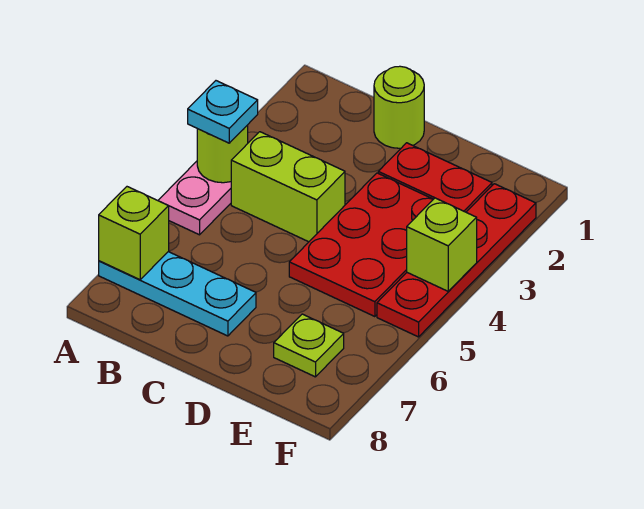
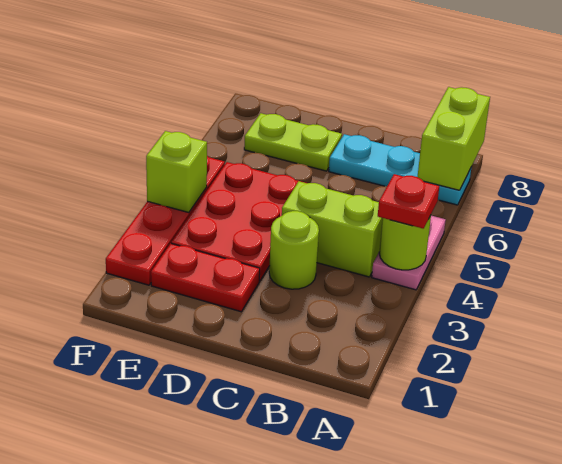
cyan 1x1 plate [188,81,258,143] -> red 1x1 plate [378,174,439,229]
lime 1x1 brick [99,187,169,280] -> lime 1x2 brick [418,87,490,190]
lime 1x1 round brick [374,66,424,148] -> lime 1x1 round brick moved to [269,211,319,289]
lime 1x1 plate [274,314,344,377] -> lime 1x2 plate [244,113,342,171]

